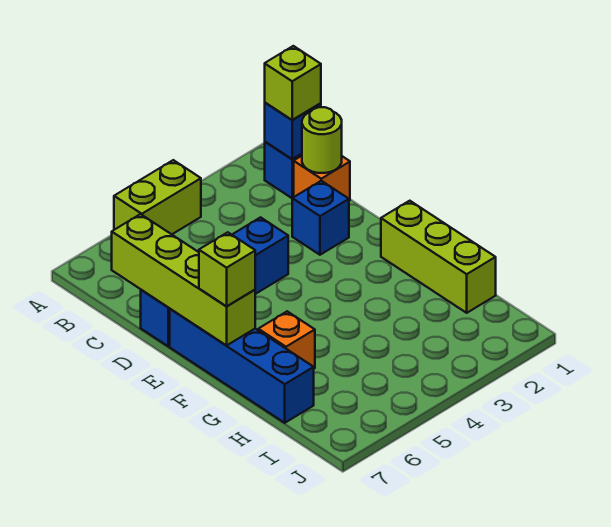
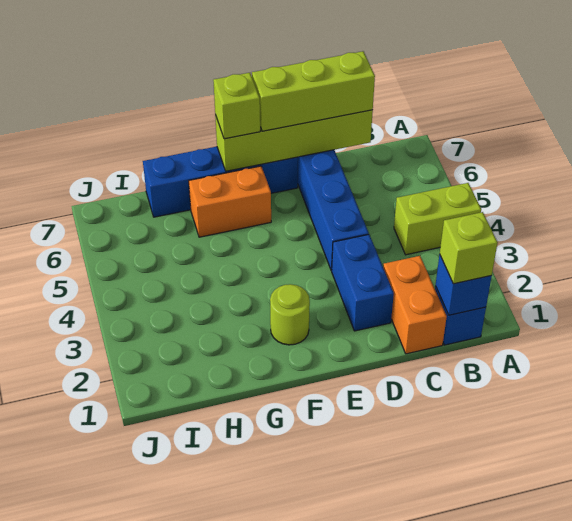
lime 1x2 brick [114,160,201,234] -> lime 1x2 brick turned to [394,183,481,255]
orange 1x1 brick [294,156,350,201] -> orange 1x2 brick [383,256,447,354]
lime 1x1 round brick [302,107,342,173] -> lime 1x1 round brick moved to [270,284,310,345]
blue 1x1 brick [292,181,349,255] -> blue 1x2 brick [331,235,394,331]
lime 1x3 brick [381,201,496,313] -> lime 1x3 brick moved to [252,51,375,131]
orange 1x1 brick [258,311,315,368] -> orange 1x2 brick [189,166,271,237]

